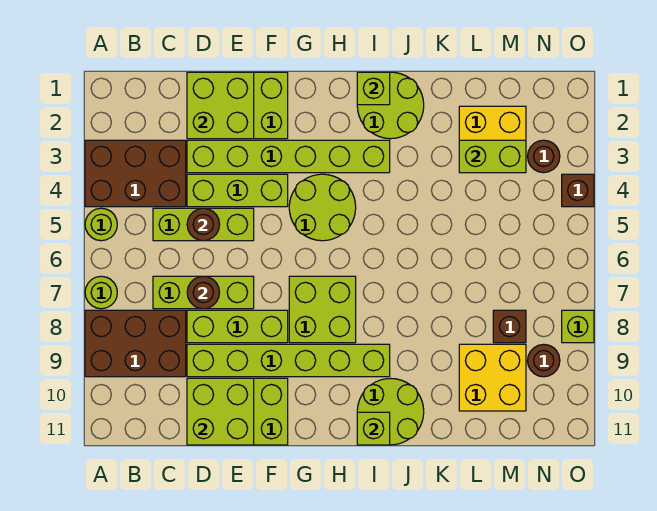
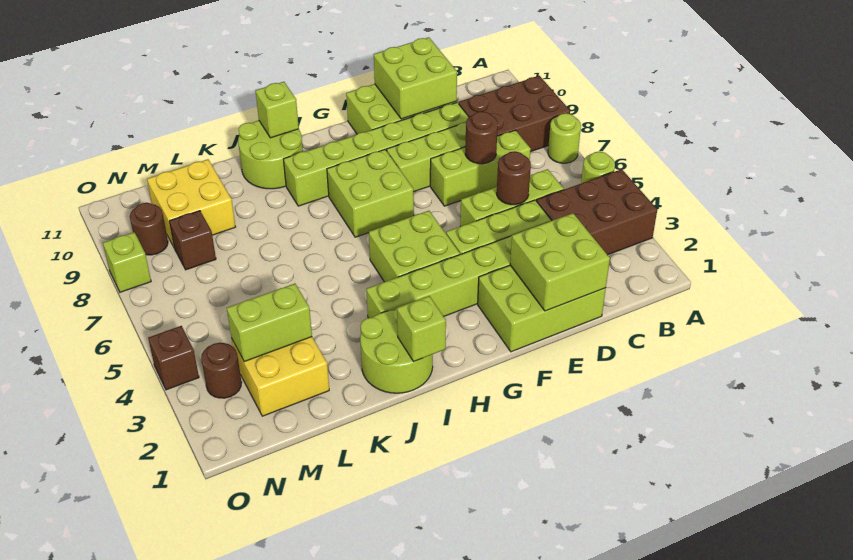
lime 2x2 round brick [289,174,356,241] -> lime 2x2 brick [369,211,460,282]

